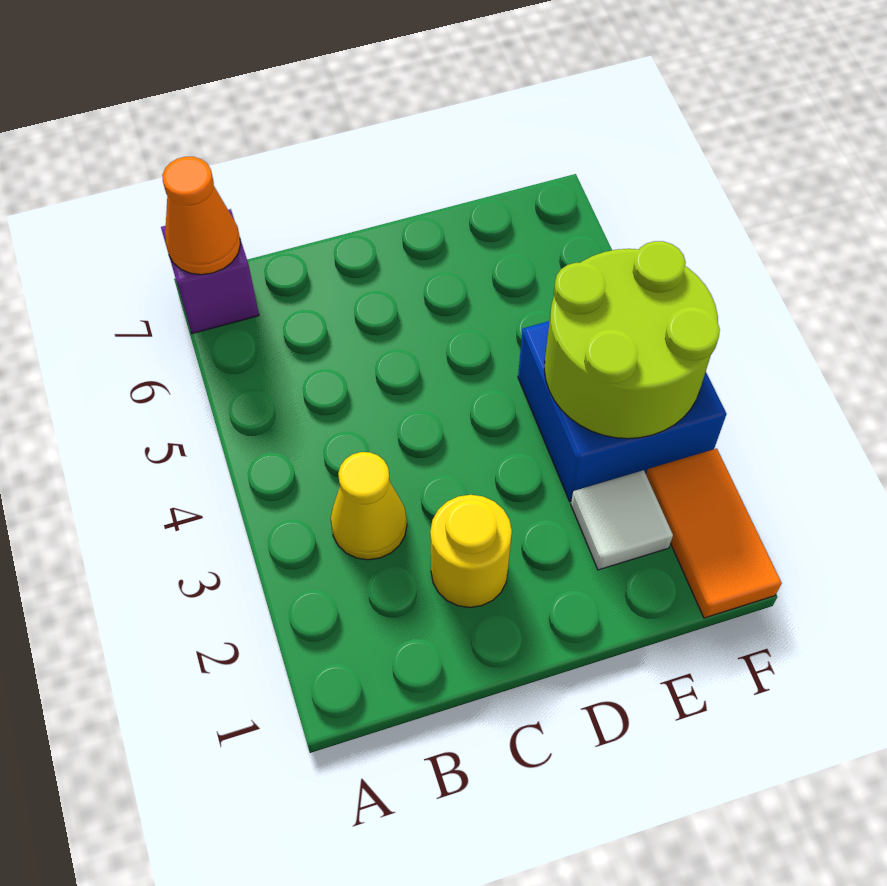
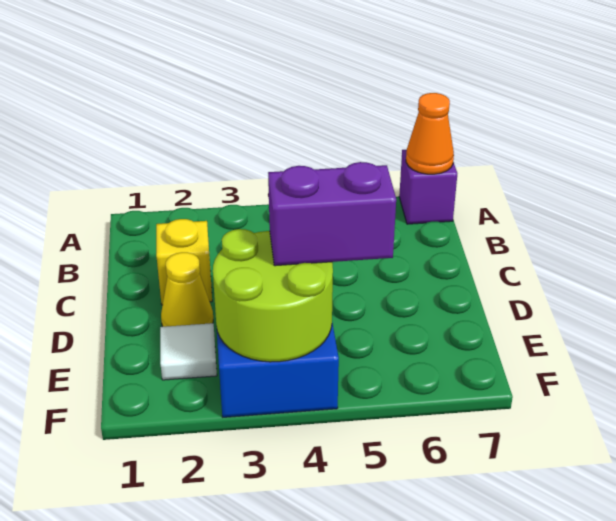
yellow 1x1 cone [331,452,407,560] -> yellow 1x1 cone moved to [161,252,213,327]
yellow 1x1 round brick [430,495,512,607] -> yellow 1x1 brick [156,219,212,305]
none -> purple 1x2 brick [268,162,396,266]
orange 1x2 tile [646,449,782,618] -> none

